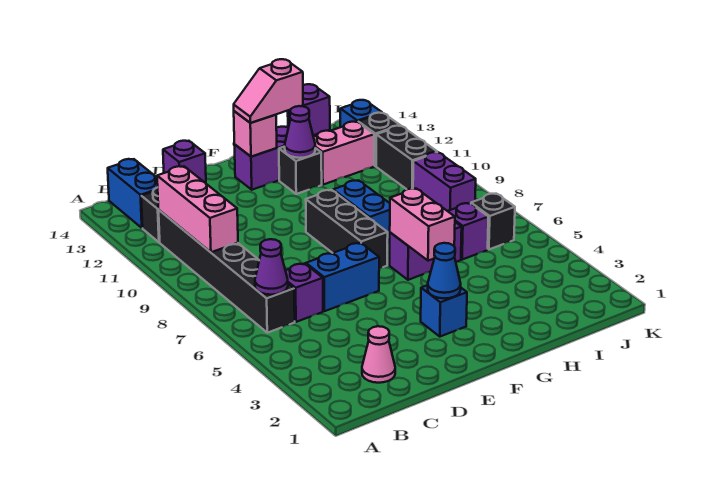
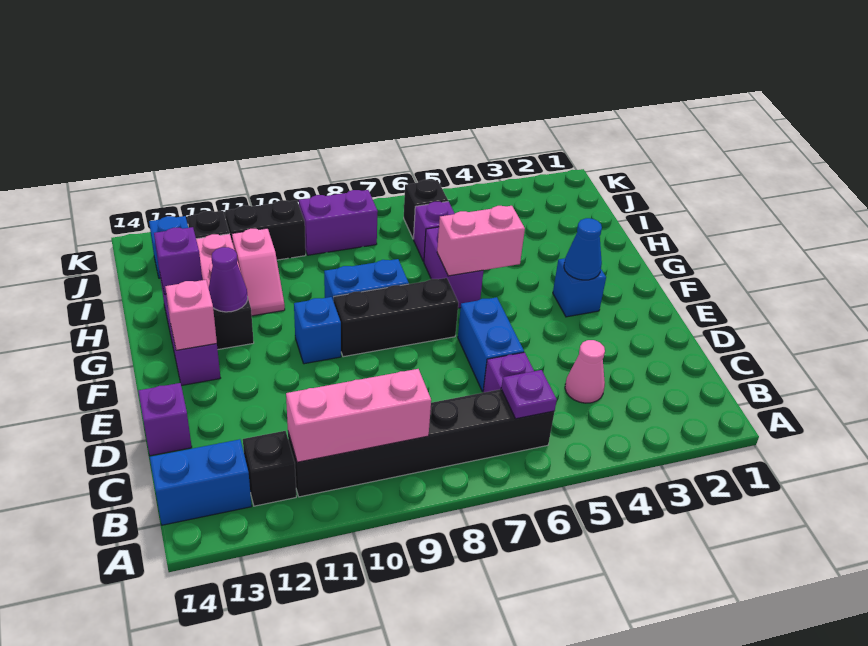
purple 1x1 cone [255,239,288,295] -> purple 1x1 plate [501,370,557,419]
pink 1x1 cone [362,326,395,383] -> pink 1x1 cone moved to [565,340,605,403]
none -> blue 1x1 brick [294,297,341,364]
pink 1x2 slope [234,59,303,123] -> pink 1x2 slope moved to [232,228,285,316]

